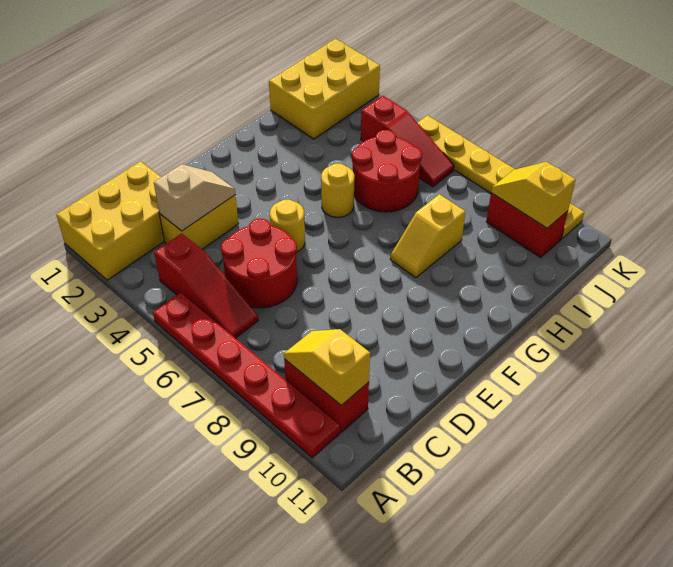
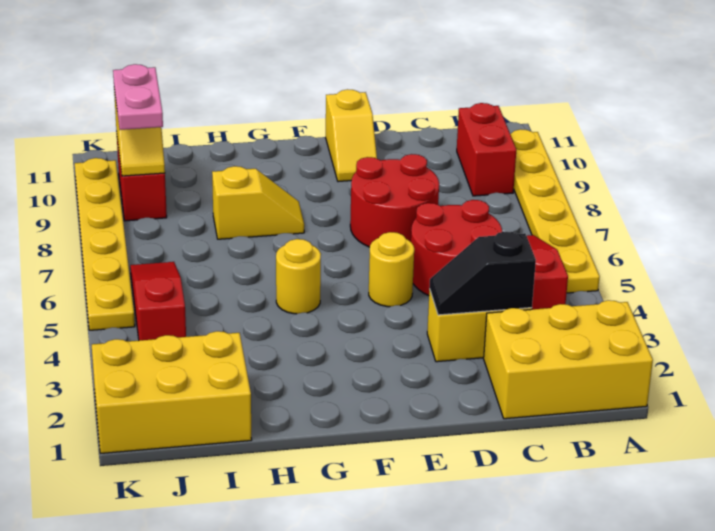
red 1x6 plate [153,293,340,458] -> yellow 1x6 plate [510,129,600,293]
yellow 1x2 slope [284,329,370,405] -> yellow 1x2 slope moved to [326,89,377,182]
tan 1x2 slope [154,164,235,231] -> black 1x2 slope [429,231,536,315]
red 2x2 round brick [352,130,422,212] -> red 2x2 round brick moved to [350,154,439,247]
none -> pink 1x2 plate [113,64,163,130]

